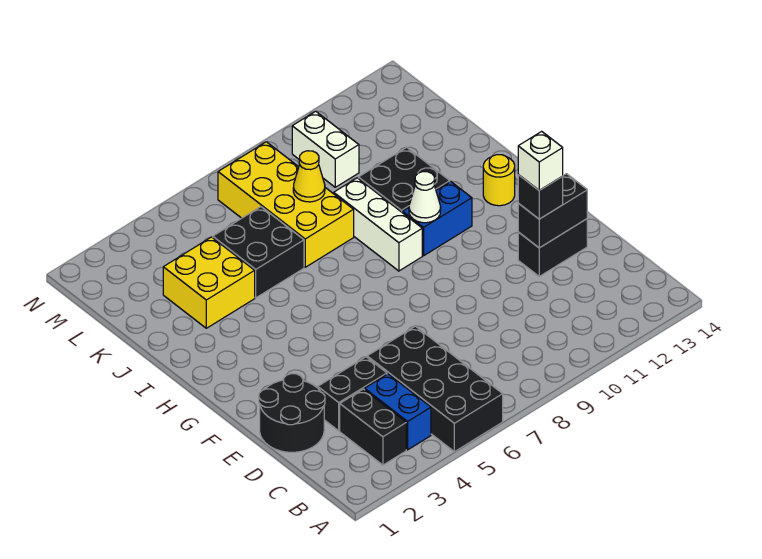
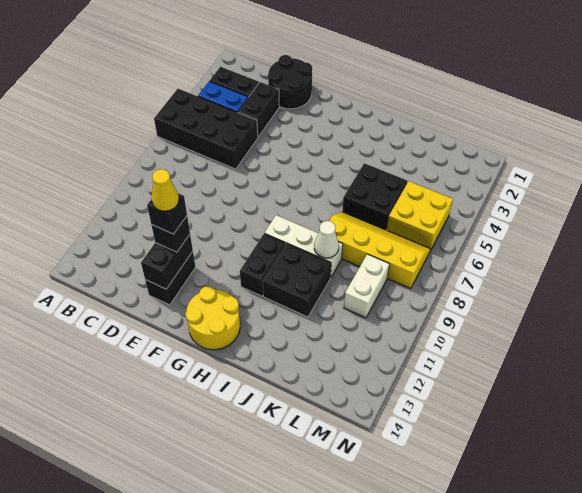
white 1x1 brick [518,131,563,190] -> black 1x1 brick [147,193,187,234]
blue 1x2 brick [403,182,472,256] -> black 1x2 brick [240,233,285,296]
white 1x1 cone [409,172,441,223] -> white 1x1 cone moved to [314,221,339,258]
yellow 1x1 round brick [483,155,515,206] -> yellow 2x2 round brick [185,286,240,350]
yellow 2x2 brick [163,237,255,328] -> yellow 2x2 brick moved to [387,181,453,251]
yellow 2x4 brick [218,142,354,267] -> yellow 2x4 slope [329,212,431,289]
yellow 1x1 cone [293,151,325,202] -> yellow 1x1 cone moved to [151,169,179,211]
white 1x2 brick [292,111,359,187] -> white 1x2 brick turned to [344,254,389,318]

